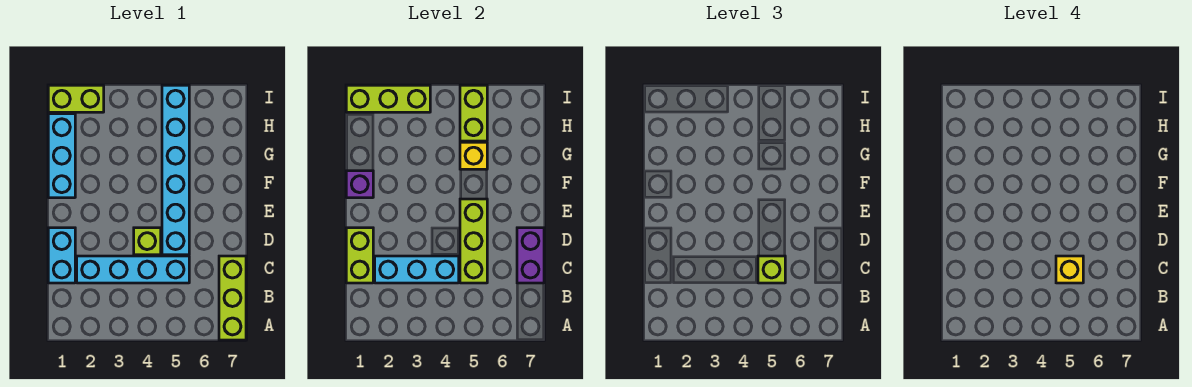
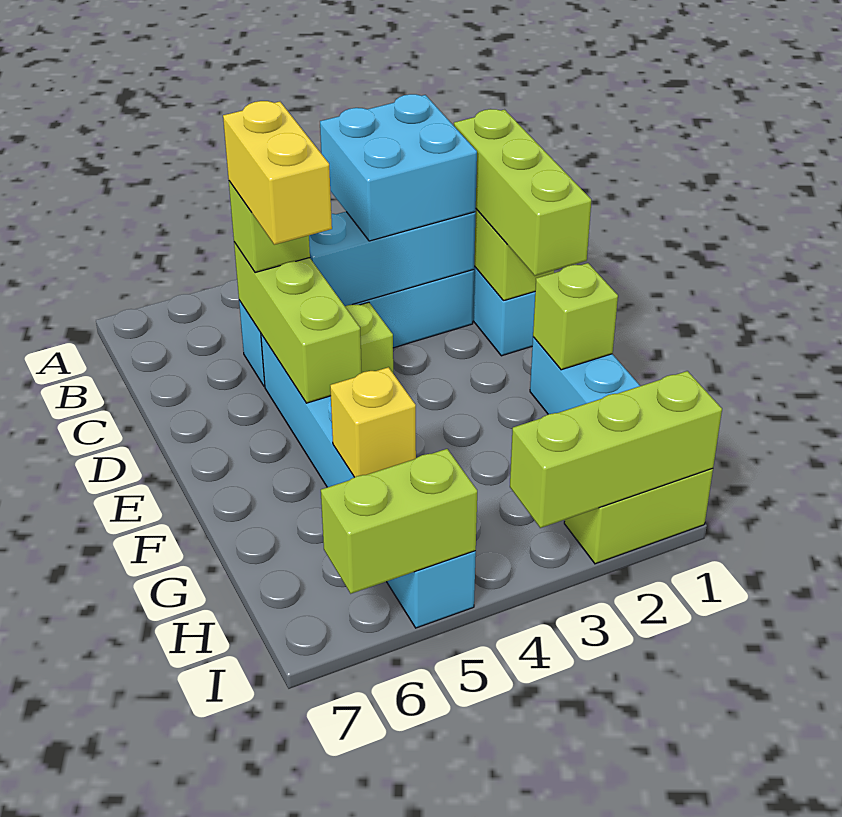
lime 1x3 brick [219,256,246,340] -> lime 1x3 brick moved to [454,109,591,276]
none -> cyan 2x2 brick [320,94,477,241]
yellow 1x1 brick [1056,256,1083,283] -> yellow 1x2 brick [223,101,332,245]
purple 1x2 brick [517,228,544,283] -> none
purple 1x1 brick [346,171,373,198] -> lime 1x1 brick [533,263,618,370]
lime 1x2 brick [460,85,487,141] -> lime 1x2 brick turned to [321,449,477,594]

